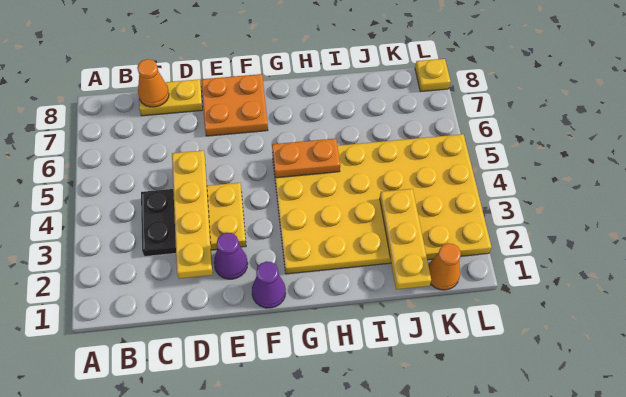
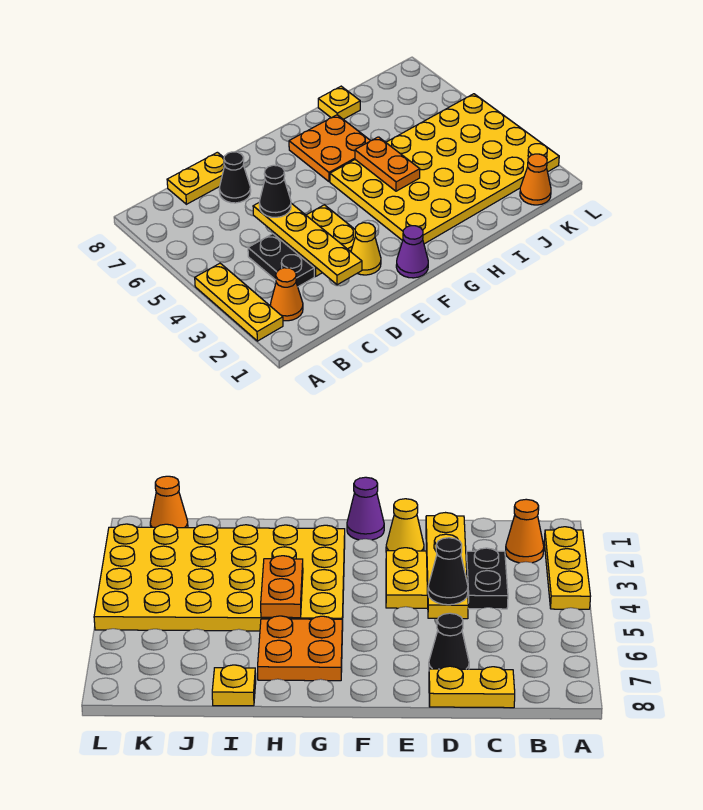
orange 1x1 cone [137,59,169,107] -> orange 1x1 cone moved to [270,268,303,321]
none -> black 1x1 cone [259,165,291,217]
none -> black 1x1 cone [219,152,251,203]
purple 1x1 cone [214,233,248,279] -> yellow 1x1 cone [351,223,381,275]
orange 2x2 plate [202,74,268,136] -> orange 2x2 plate moved to [289,115,371,182]
orange 1x2 plate [272,138,340,178] -> orange 1x2 plate turned to [355,137,420,191]
yellow 1x3 plate [380,189,431,289] -> yellow 1x3 plate moved to [195,263,283,341]
yellow 1x1 plate [415,59,451,92] -> yellow 1x1 plate moved to [318,86,360,119]

